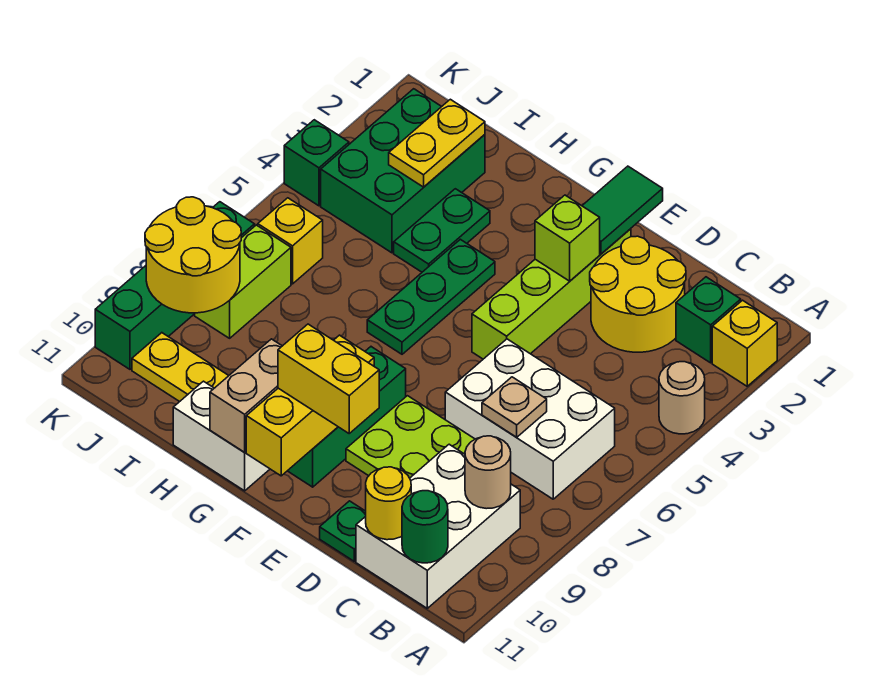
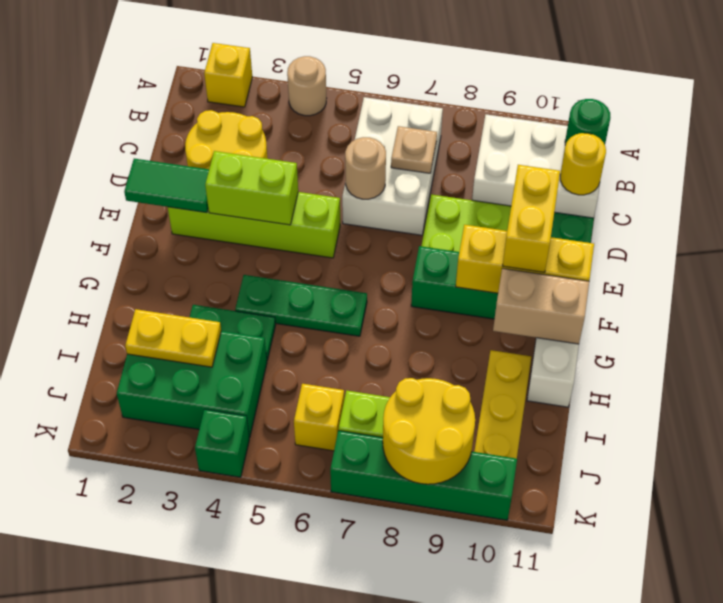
green 1x1 brick [676,277,741,363] -> none
tan 1x1 round brick [465,436,511,509] -> tan 1x1 round brick moved to [345,137,386,199]
lime 1x1 brick [535,195,600,281] -> lime 1x2 brick [205,151,298,225]

